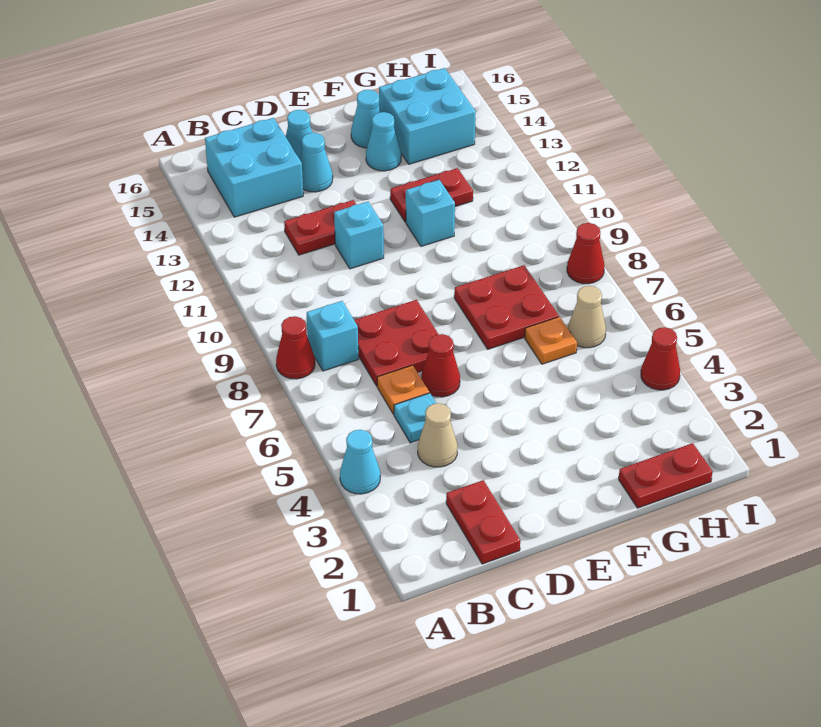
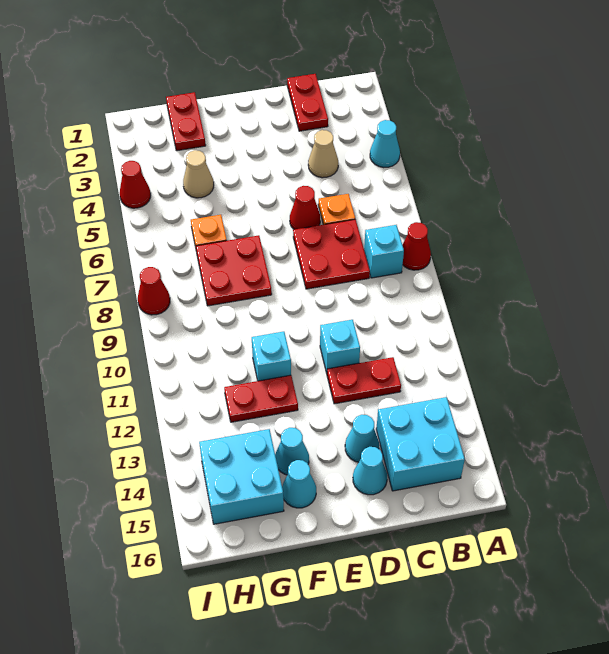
cyan 1x1 plate [394,393,437,443] -> none
red 1x2 plate [619,443,713,508] -> red 1x2 plate turned to [166,92,206,151]
tan 1x1 cone [568,286,606,348] -> tan 1x1 cone moved to [183,150,214,198]

